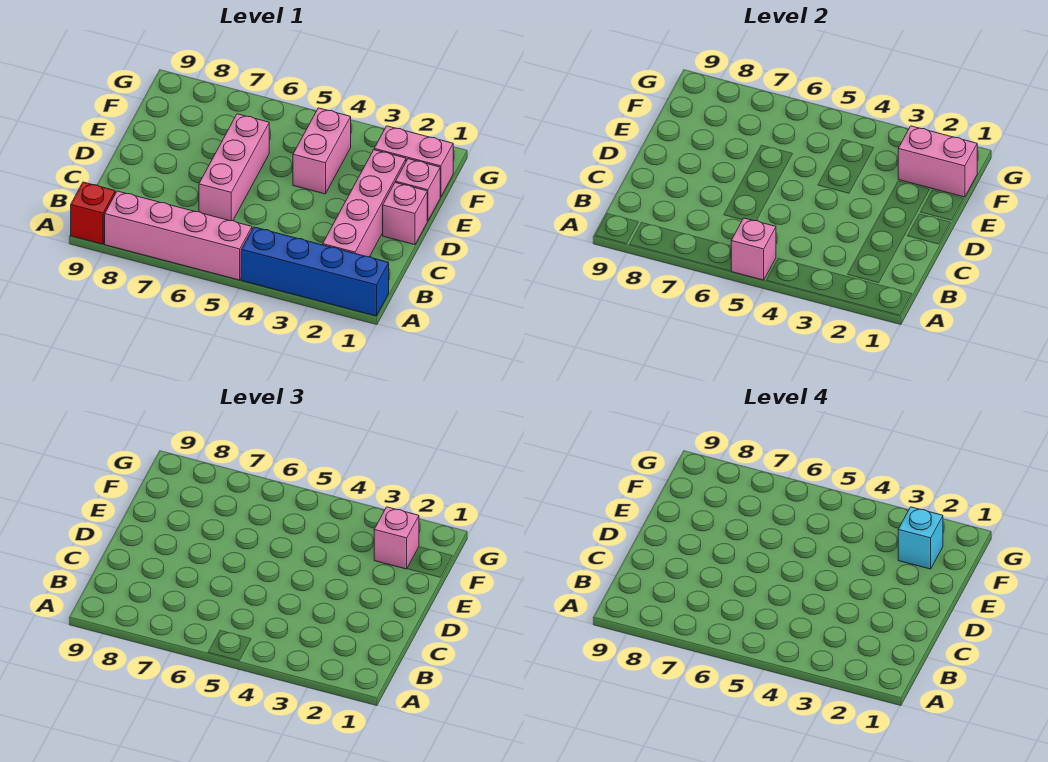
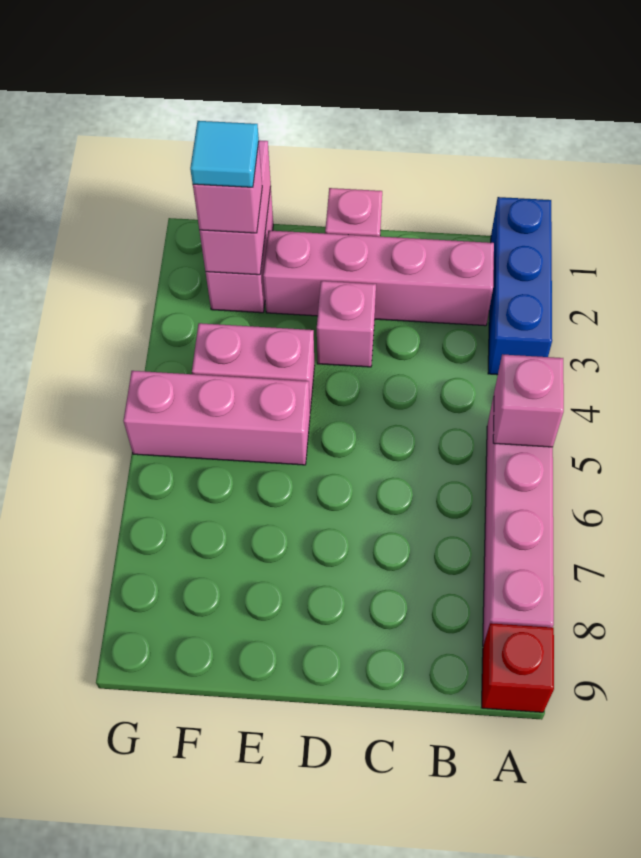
blue 1x4 brick [241,227,389,316] -> blue 1x3 brick [488,197,552,375]
pink 1x3 brick [199,114,269,221] -> pink 1x3 brick moved to [123,371,310,465]
pink 1x1 brick [396,159,440,221] -> pink 1x1 brick moved to [317,281,376,367]
cyan 1x1 brick [898,507,943,569] -> cyan 1x1 tile [190,121,259,187]

